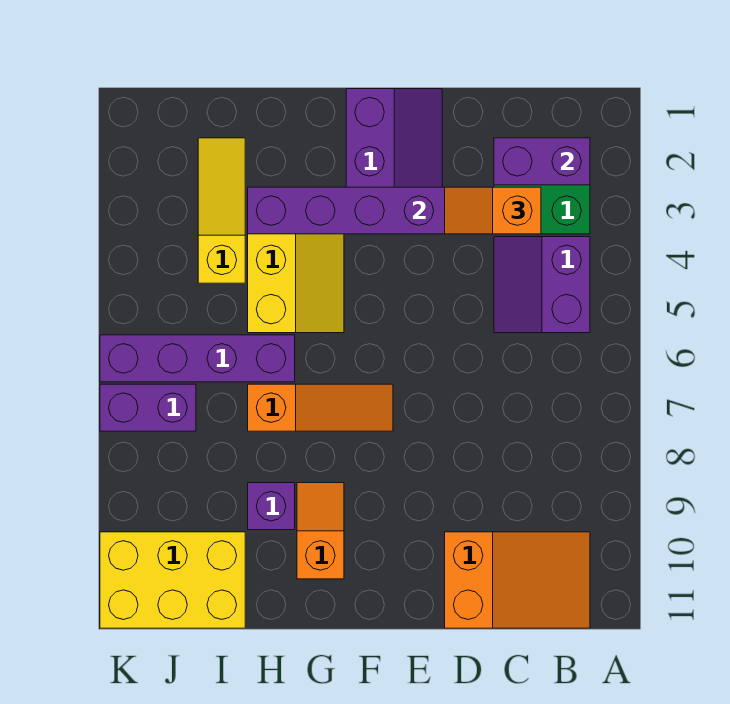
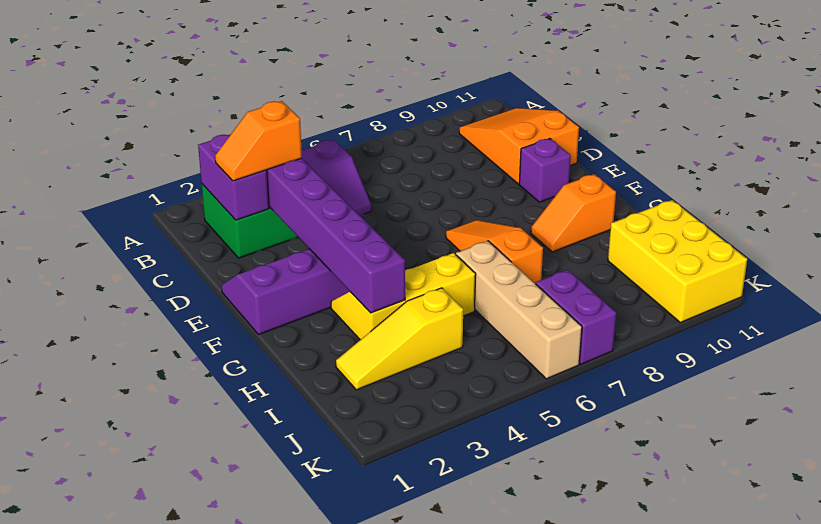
orange 1x2 slope [445,187,541,234] -> orange 1x2 slope turned to [215,101,302,181]
purple 1x4 brick [100,335,295,382] -> tan 1x4 brick [456,241,582,379]
purple 1x1 brick [248,483,295,530] -> purple 1x1 brick moved to [519,139,571,202]

